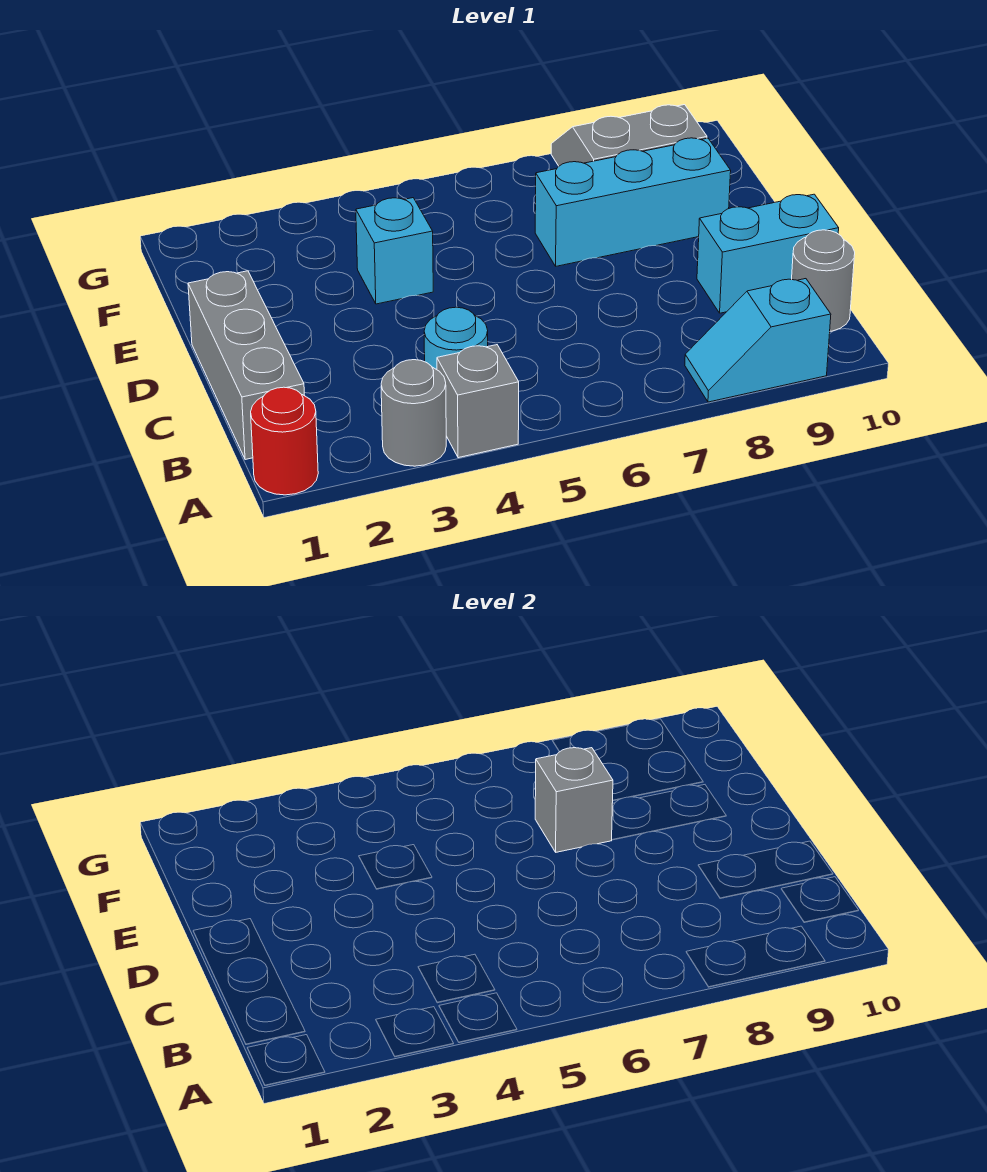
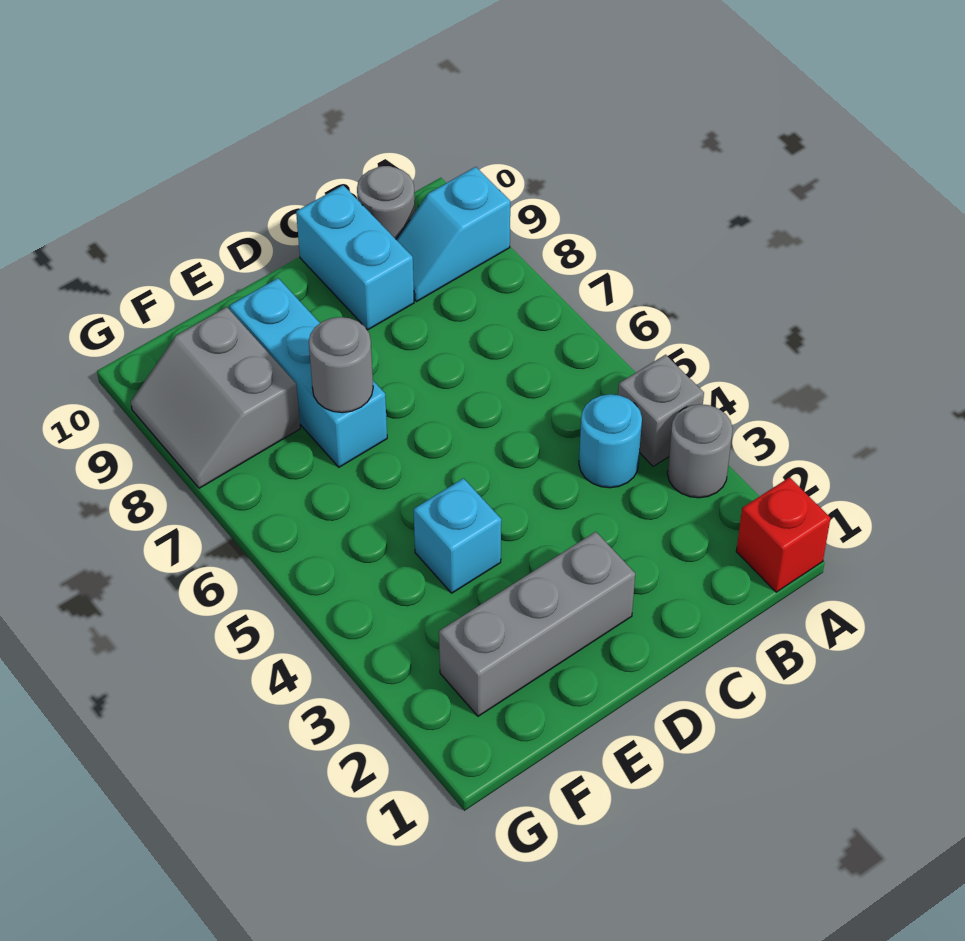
red 1x1 round brick [251,387,318,495] -> red 1x1 brick [736,477,831,592]
cyan 1x2 slope [685,279,831,402] -> cyan 1x2 slope turned to [396,167,510,301]
grey 1x3 brick [188,271,304,460] -> grey 1x3 brick moved to [439,532,635,716]
grey 1x1 brick [535,748,613,852] -> grey 1x1 round brick [309,317,373,413]

